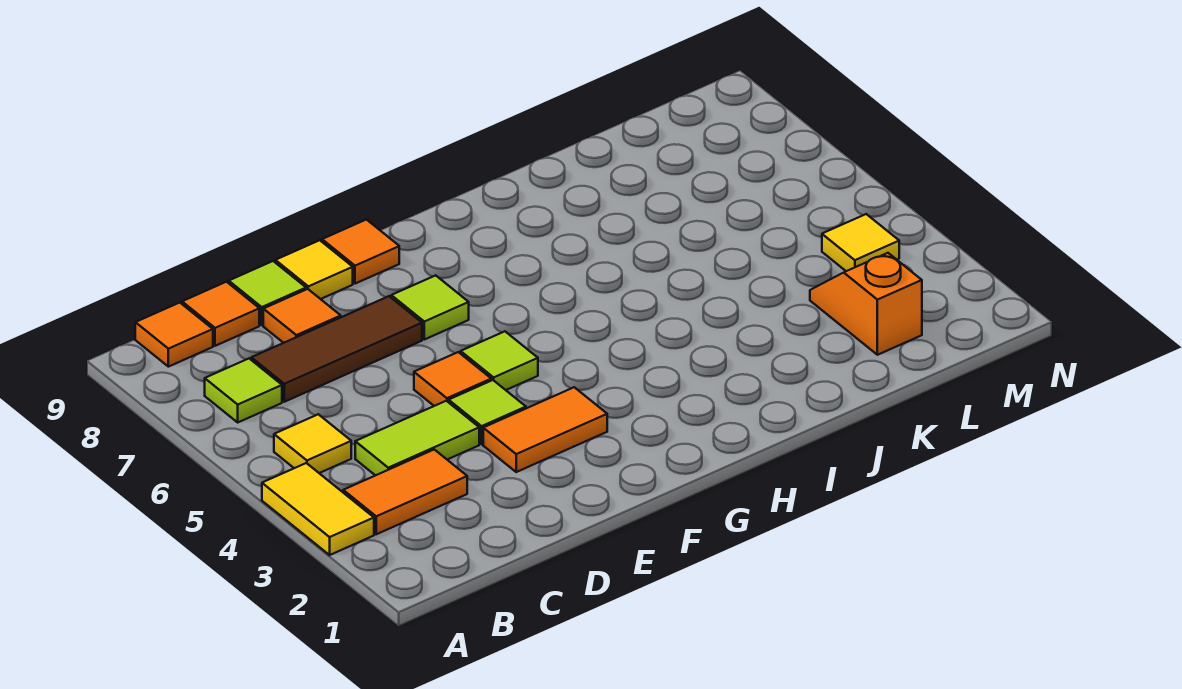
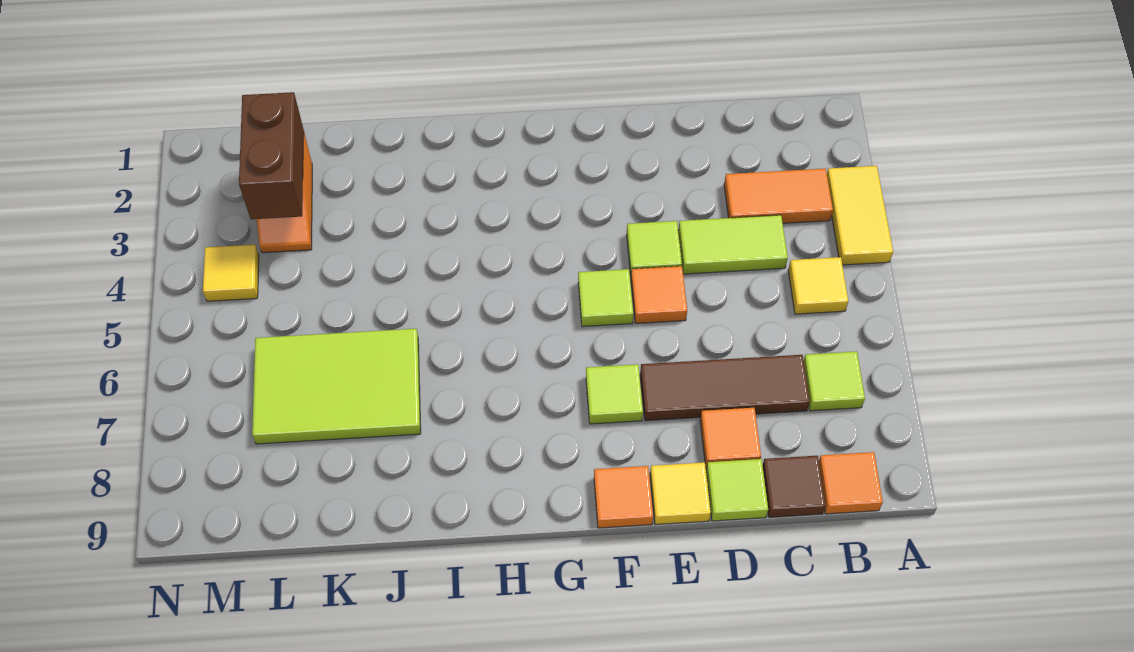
orange 1x1 tile [182,282,259,346] -> brown 1x1 tile [762,456,826,517]
orange 1x2 tile [483,387,607,472] -> none
none -> lime 2x3 tile [252,329,421,444]
none -> brown 1x2 brick [239,92,304,219]

